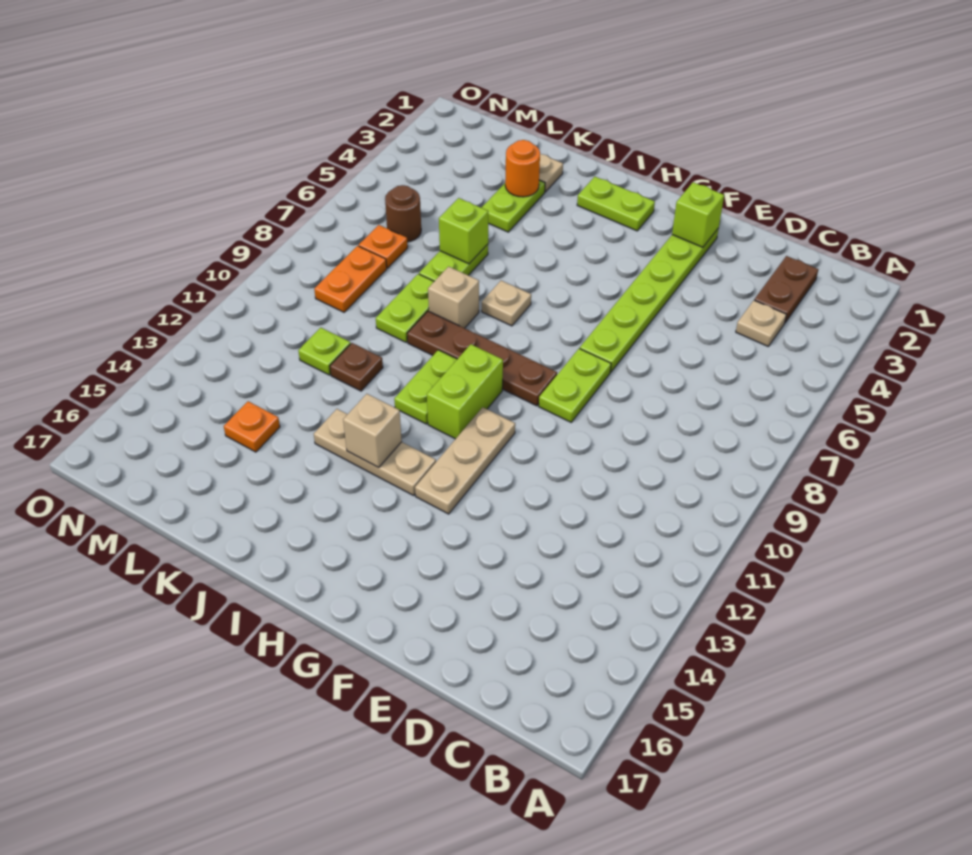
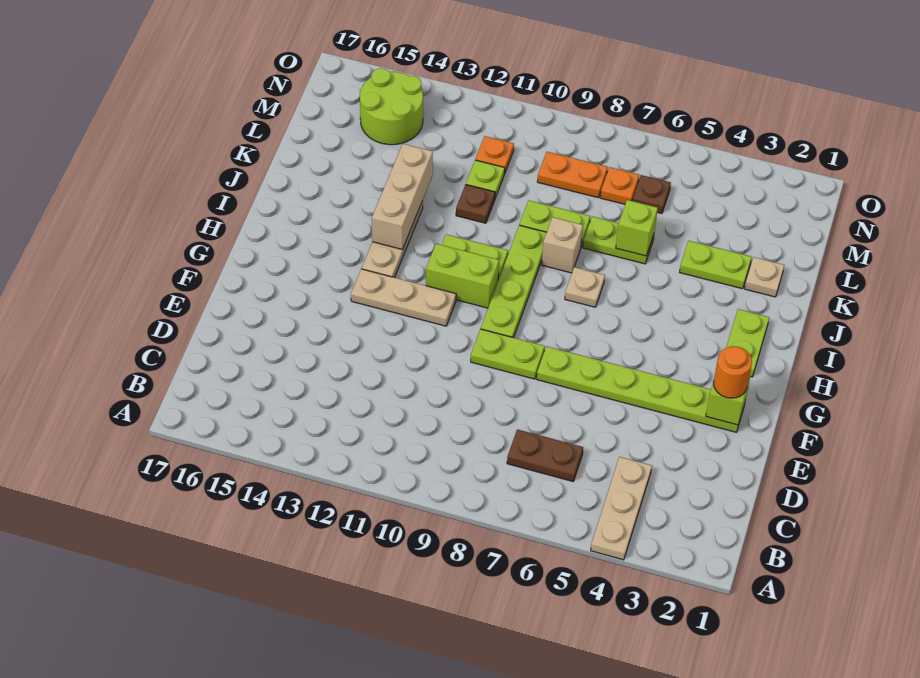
brown 1x2 plate [754,256,818,323] -> brown 1x2 plate moved to [507,429,583,481]
tan 1x1 plate [736,300,786,347] -> tan 1x3 plate [591,457,652,560]
brown 1x4 plate [407,311,557,406] -> lime 1x4 plate [481,225,547,338]
tan 1x1 brick [343,394,402,468] -> tan 1x3 brick [372,144,433,250]
orange 1x1 round brick [505,140,540,197] -> orange 1x1 round brick moved to [714,346,752,398]
orange 1x1 plate [224,401,280,452] -> orange 1x1 plate moved to [475,136,514,174]
brown 1x1 round brick [385,185,421,242] -> brown 1x1 plate [633,175,671,214]
none -> lime 2x2 round brick [360,68,423,145]

